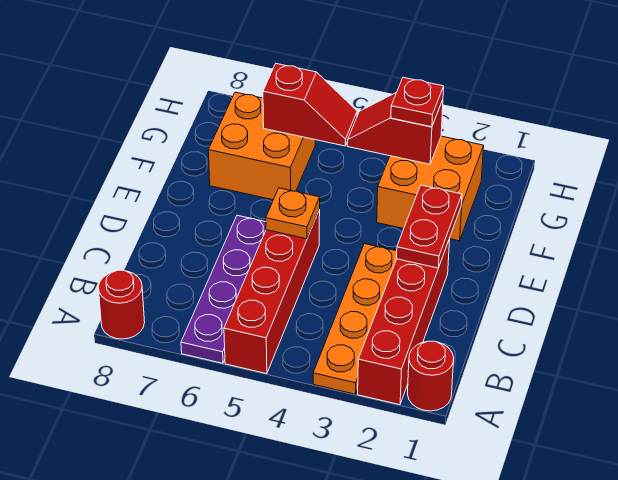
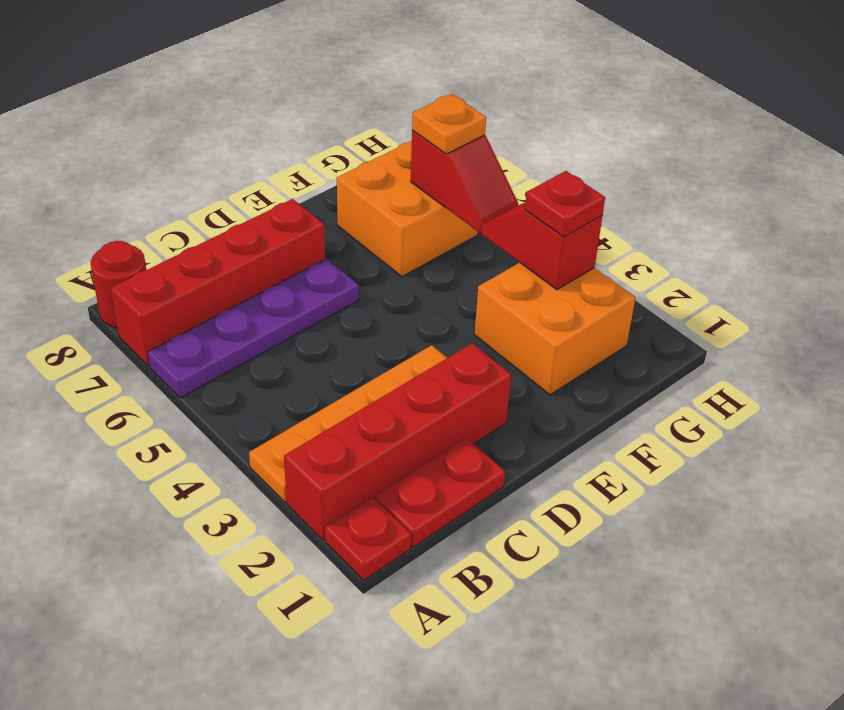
red 1x1 round brick [408,341,454,411] -> red 1x1 plate [325,497,411,580]
red 1x4 brick [224,210,320,374] -> red 1x4 brick moved to [111,199,325,366]
red 1x2 plate [397,185,462,268] -> red 1x2 plate moved to [375,437,505,547]
orange 1x1 plate [266,188,320,239] -> orange 1x1 plate moved to [412,94,486,154]

